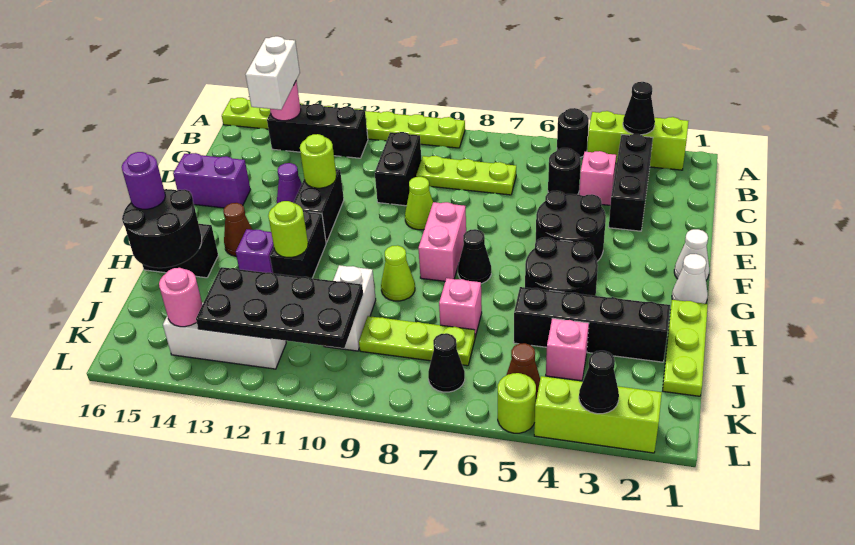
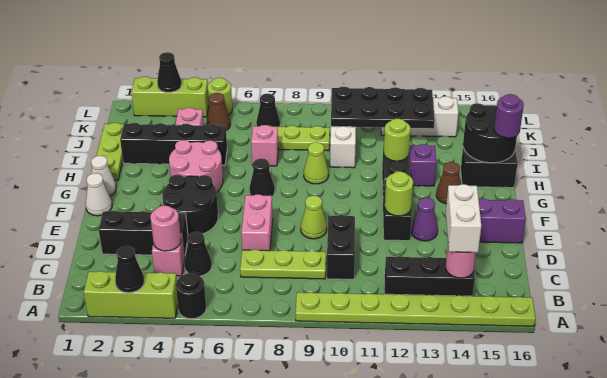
black 1x3 brick [609,134,653,231] -> black 1x3 brick turned to [99,211,188,255]
black 1x1 round brick [548,148,581,195] -> black 1x1 cone [184,232,212,276]
pink 1x2 brick [418,202,466,281] -> pink 1x2 brick moved to [241,194,273,251]
black 2x2 round brick [525,237,598,296] -> pink 2x2 round brick [169,140,223,192]
pink 1x1 round brick [159,268,203,327] -> pink 1x1 round brick moved to [150,205,181,251]

